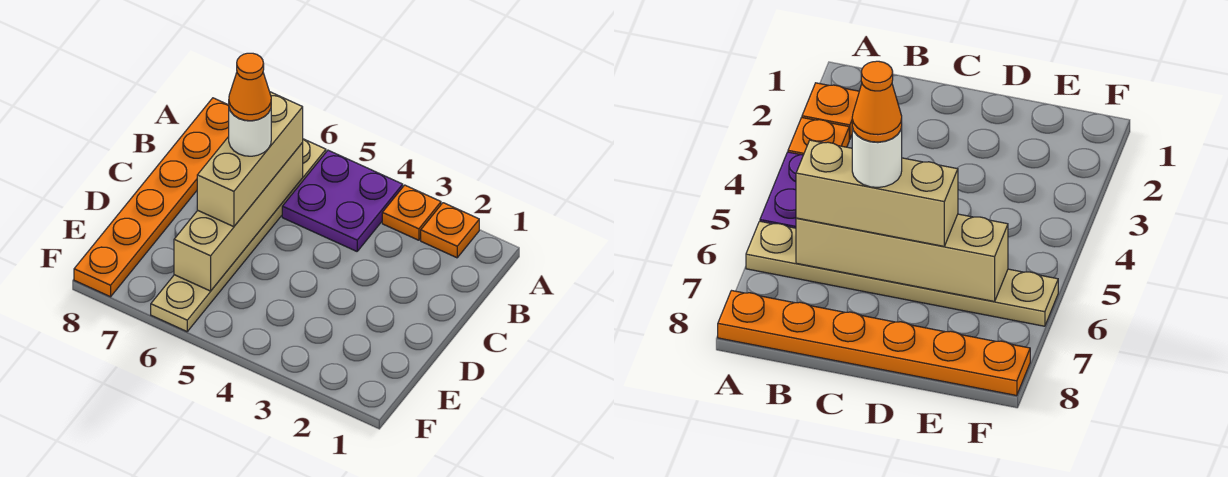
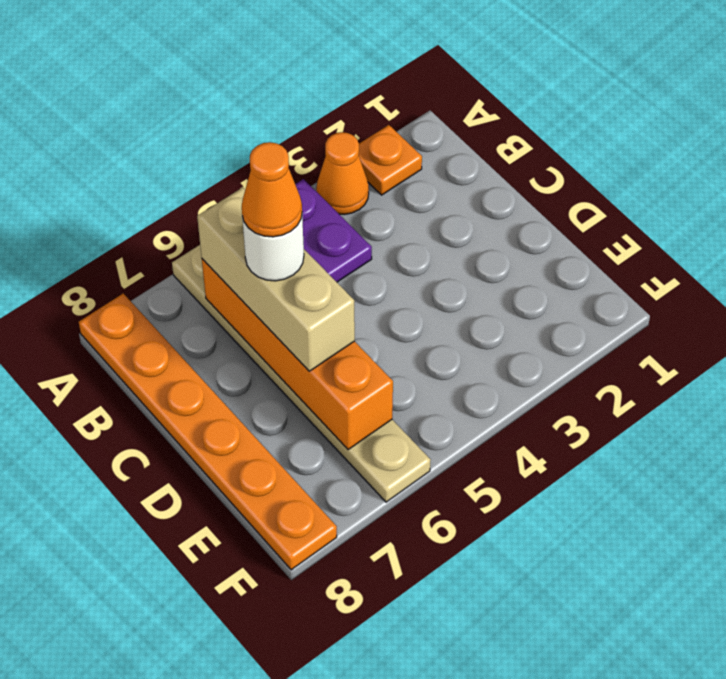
orange 1x1 plate [382,185,441,240] -> orange 1x1 cone [316,132,369,215]
tan 1x4 brick [174,143,303,291] -> orange 1x4 brick [202,259,393,450]

